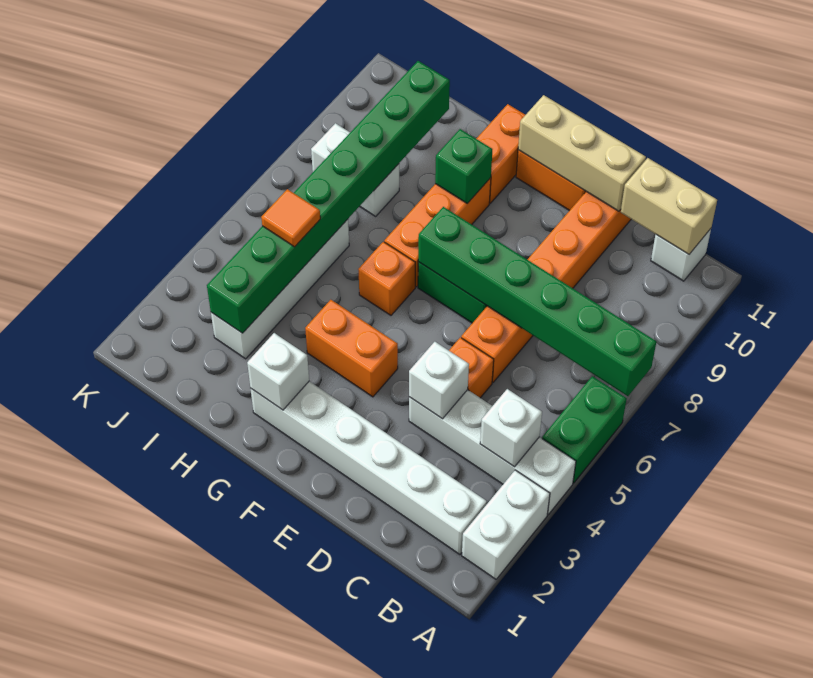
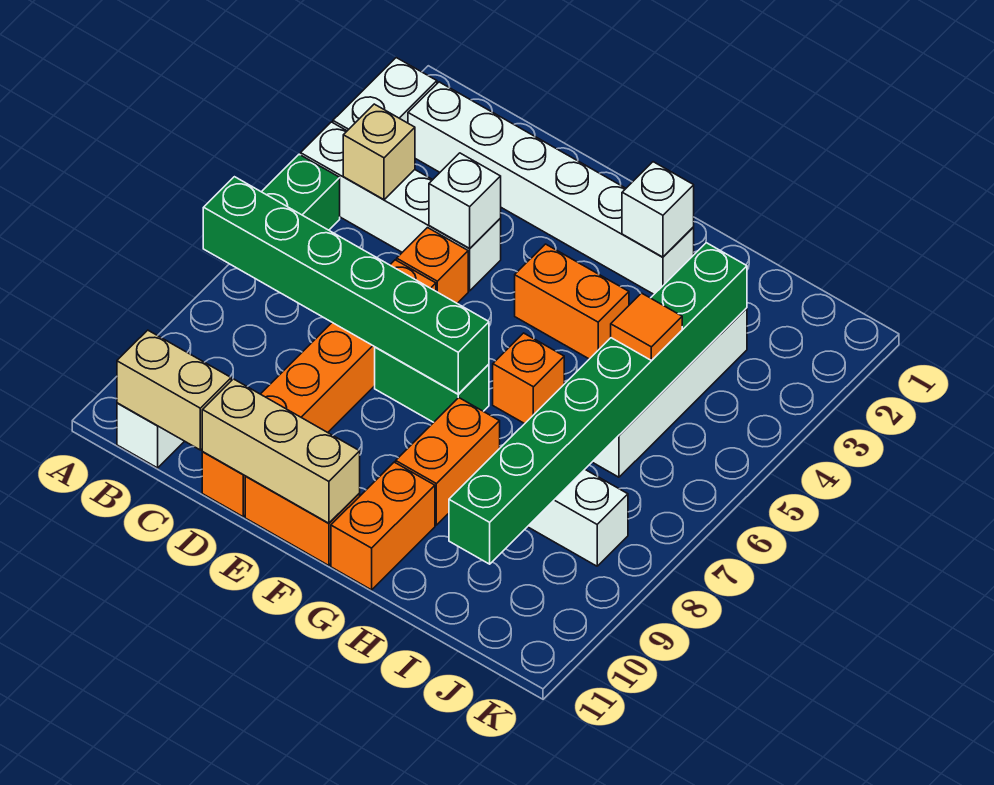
white 1x1 brick [480,389,542,467] -> tan 1x1 brick [343,104,415,200]
orange 1x3 brick [384,178,491,287] -> orange 1x2 brick [396,398,500,525]
green 1x1 brick [435,129,492,203] -> none

